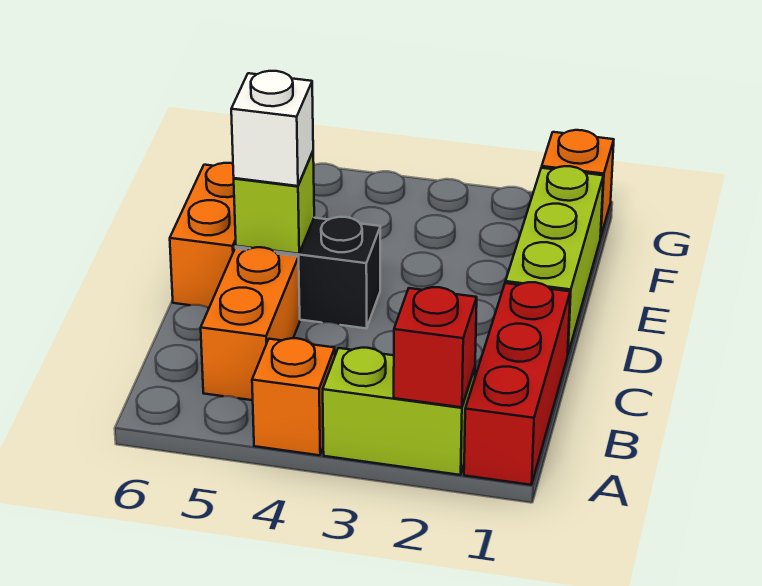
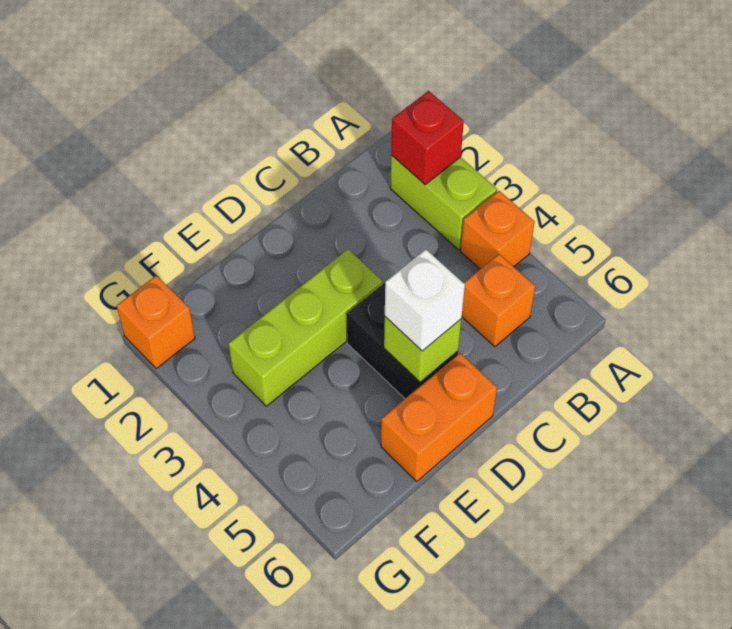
red 1x3 brick [464,282,570,485] -> none
orange 1x2 brick [201,247,300,400] -> orange 1x1 brick [462,254,535,347]
lime 1x3 brick [505,166,603,353] -> lime 1x3 brick moved to [229,249,383,406]

